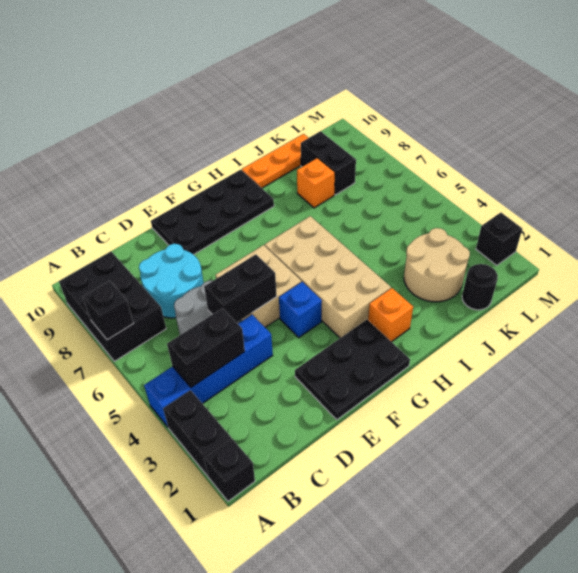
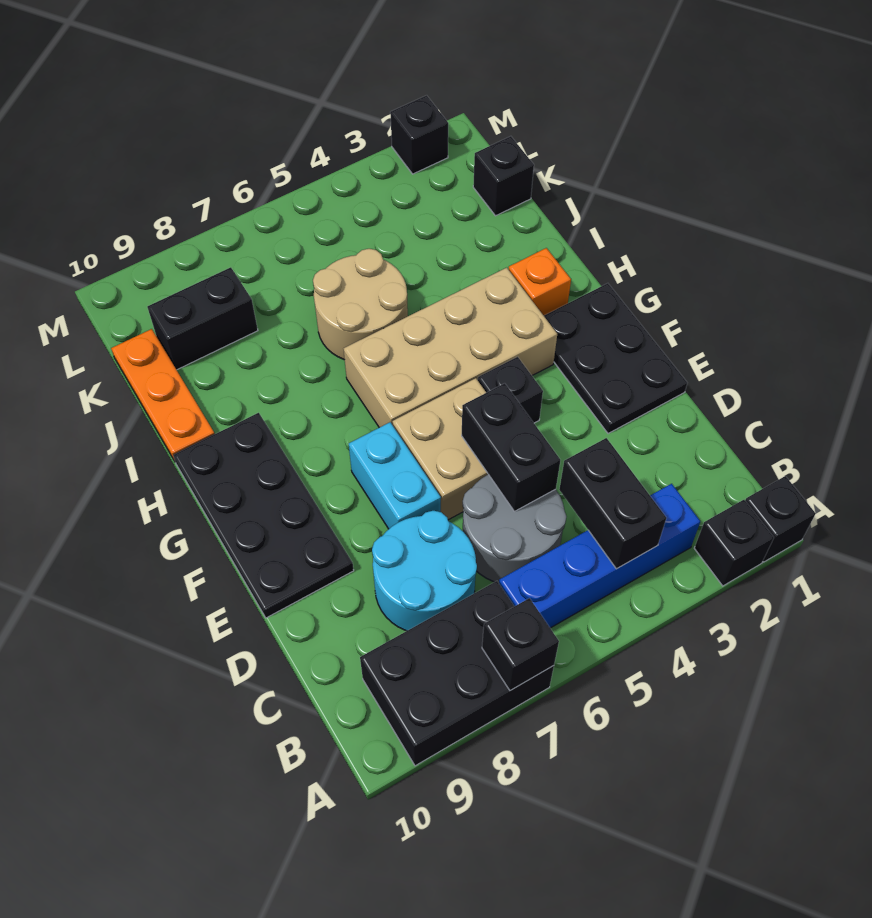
black 1x2 brick [163,390,231,476] -> black 1x1 brick [694,500,774,586]
blue 1x4 brick [144,315,273,427] -> blue 1x4 brick turned to [499,484,700,628]
none -> cyan 1x2 brick [349,422,441,529]
blue 1x1 brick [279,282,322,337] -> black 1x1 brick [478,357,543,423]
tan 2x2 round brick [404,228,470,302] -> tan 2x2 round brick moved to [313,249,408,360]
orange 1x1 brick [297,158,335,208] -> none
black 1x1 round brick [462,264,498,310] -> black 1x1 brick [473,136,534,216]

